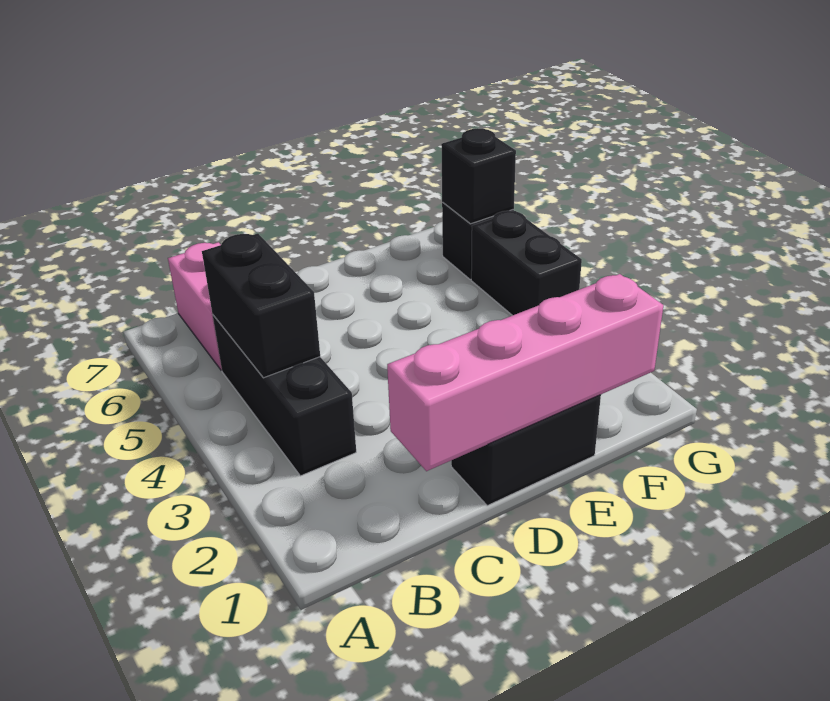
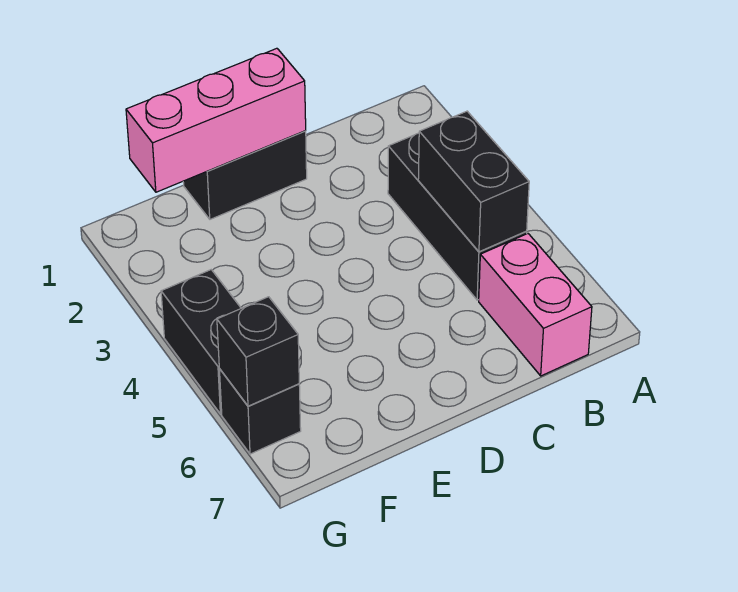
pink 1x4 brick [387,274,664,471] -> pink 1x3 brick [126,48,306,192]

